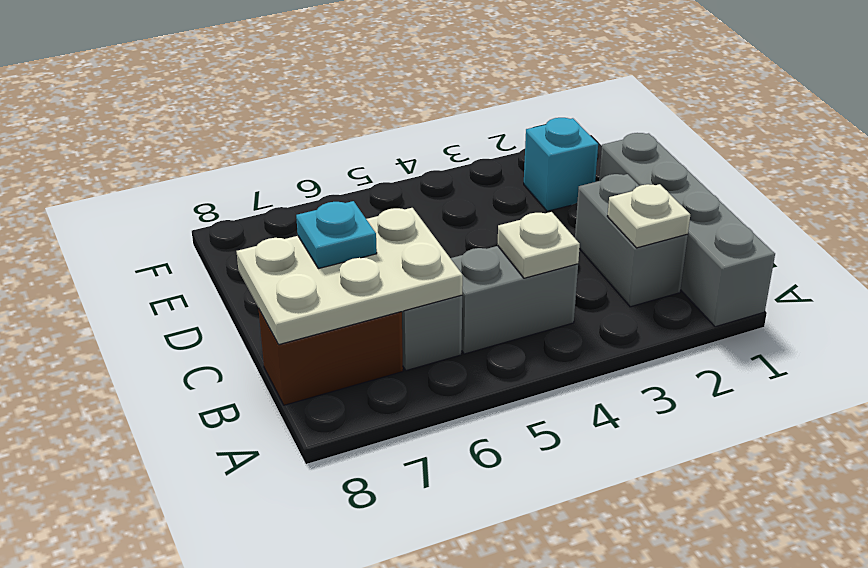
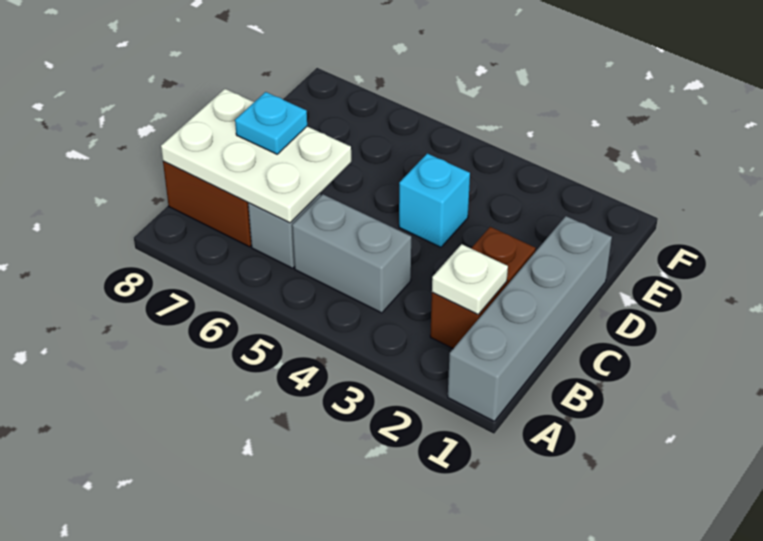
grey 1x2 brick [575,174,688,307] -> brown 1x2 brick [430,227,536,348]
white 1x1 plate [497,212,580,278] -> none
cyan 1x1 brick [524,118,598,211] -> cyan 1x1 brick moved to [399,154,470,247]

